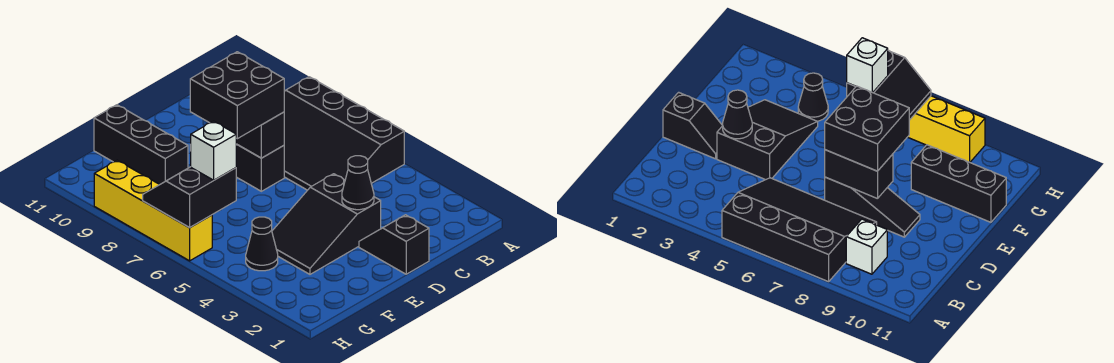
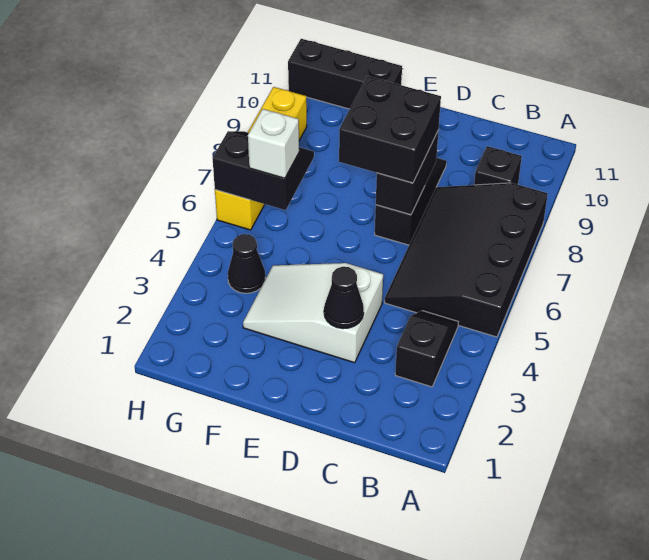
white 1x1 brick [846,219,887,274] -> black 1x1 brick [474,146,522,185]
black 1x2 slope [359,215,429,274] -> black 1x2 slope moved to [395,311,458,387]
black 2x3 slope [272,174,381,274] -> white 2x3 slope [243,263,383,363]
black 1x3 brick [94,105,188,185] -> black 1x3 brick turned to [288,39,402,109]

